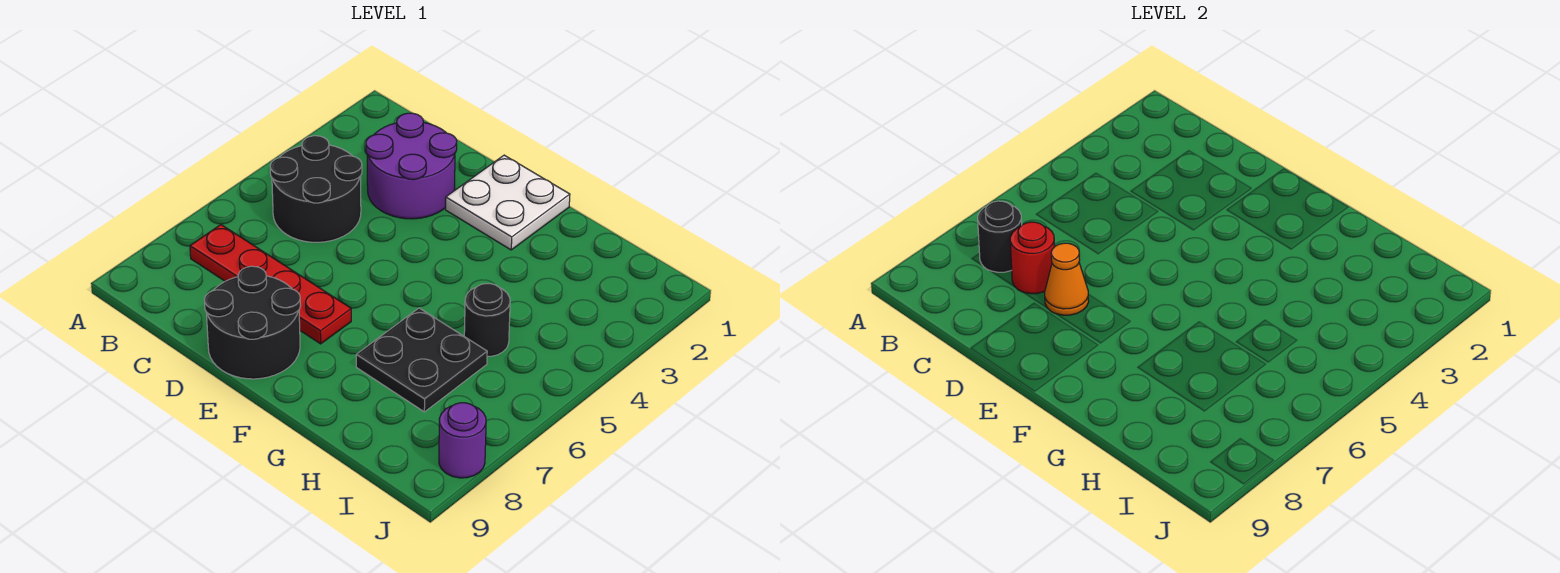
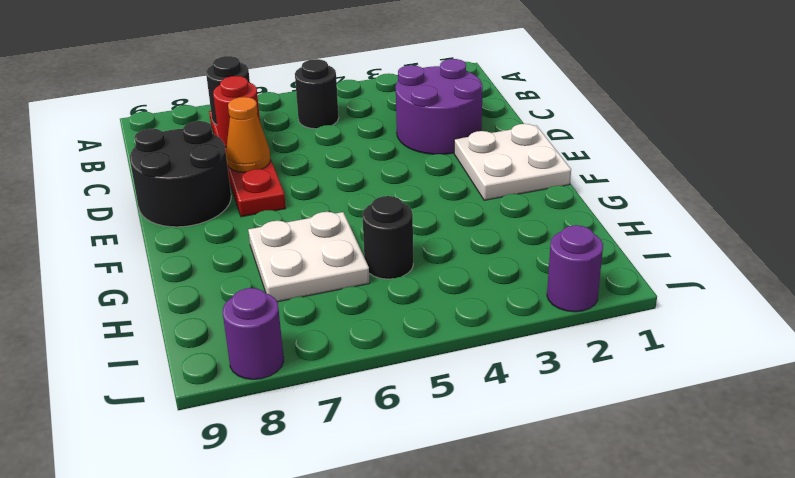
black 2x2 round brick [270,136,362,242] -> black 1x1 round brick [295,59,339,129]
black 2x2 plate [356,308,487,412] -> white 2x2 plate [248,212,370,302]
none -> purple 1x1 round brick [547,225,603,312]

